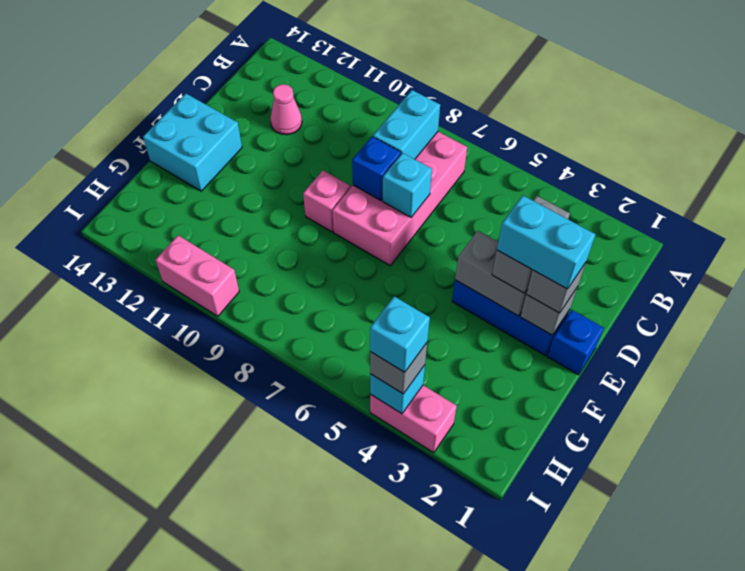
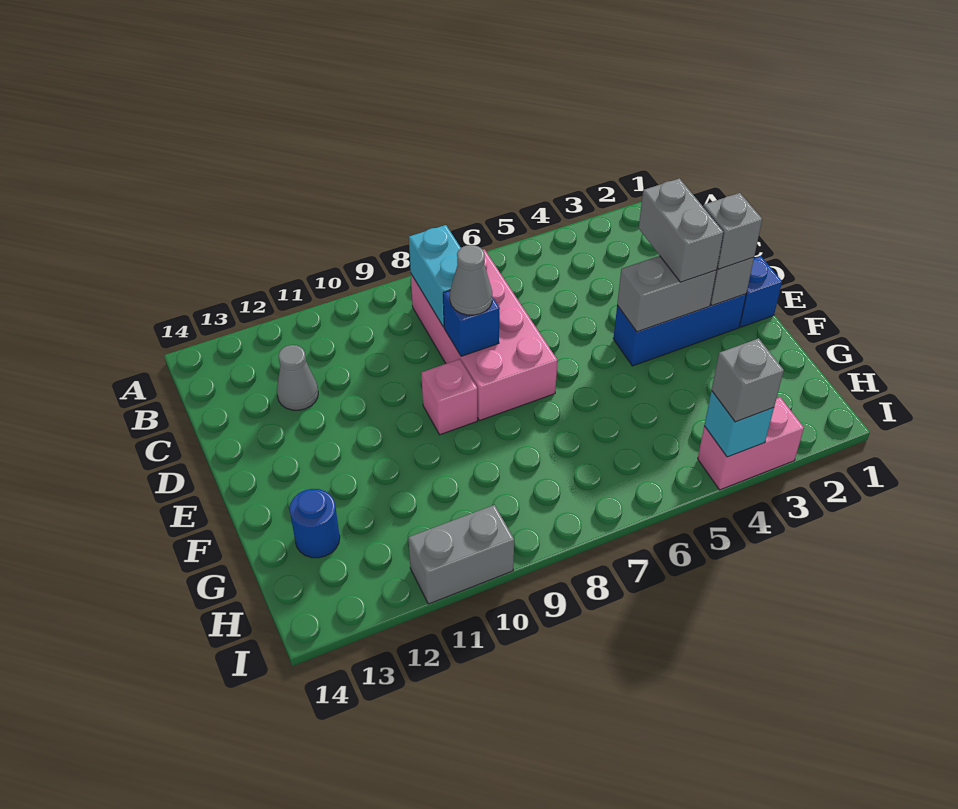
pink 1x1 cone [270,84,302,135] -> grey 1x1 cone [277,345,318,410]
cyan 1x1 brick [383,153,432,217] -> none
none -> grey 1x1 cone [450,245,492,315]
cyan 1x2 brick [497,196,596,289] -> none
cyan 2x2 brick [143,94,242,191] -> none
none -> blue 1x1 round brick [289,489,340,558]
cyan 1x1 brick [370,296,430,372] -> none
pink 1x2 brick [155,235,239,316] -> grey 1x2 brick [408,505,514,604]

